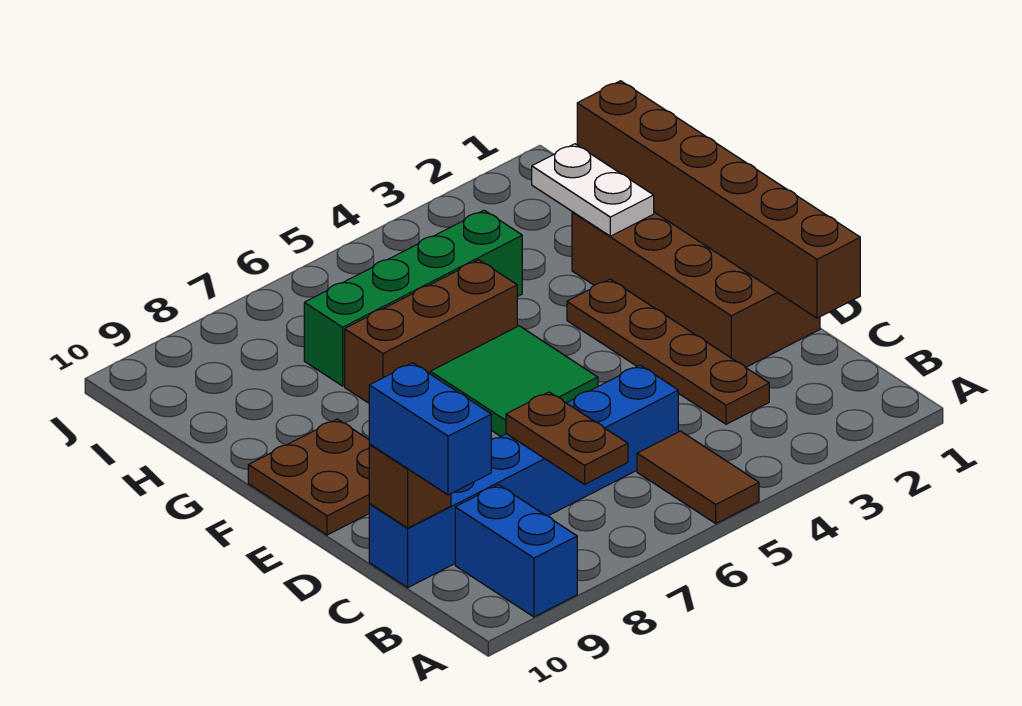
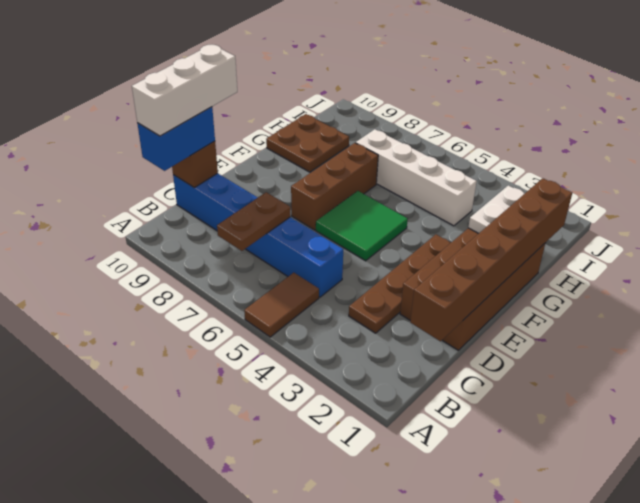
blue 1x2 brick [455,485,577,617] -> none
none -> white 1x3 brick [132,45,237,136]
brown 2x2 plate [248,419,370,535] -> brown 2x2 plate moved to [266,114,349,172]
brown 1x3 brick [345,260,517,403] -> brown 1x3 brick turned to [291,143,378,230]
green 1x4 brick [304,210,522,386] -> white 1x4 brick [356,129,477,226]

